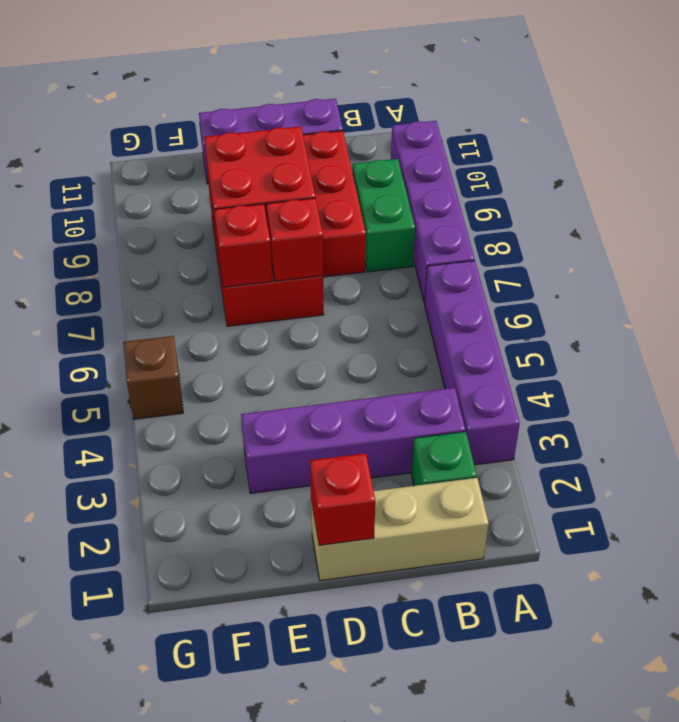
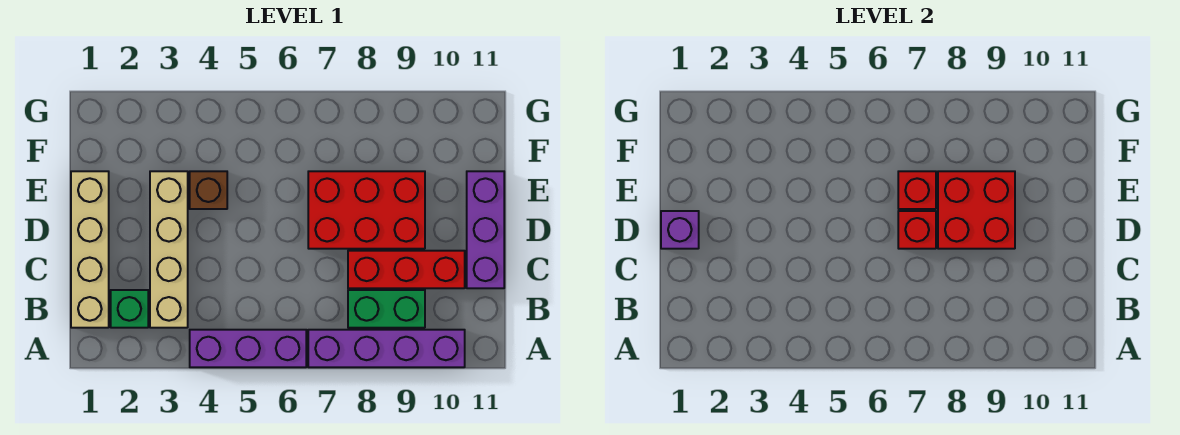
purple 1x4 brick [425,261,520,465] -> purple 1x3 brick [190,330,306,367]
tan 1x3 brick [311,478,489,581] -> tan 1x4 brick [71,171,109,328]
purple 1x4 brick [241,388,465,493] -> tan 1x4 brick [150,171,188,328]
red 1x1 brick [310,453,375,545] -> purple 1x1 brick [661,211,699,249]
brown 1x1 brick [123,336,183,419] -> brown 1x1 brick moved to [190,171,227,209]

